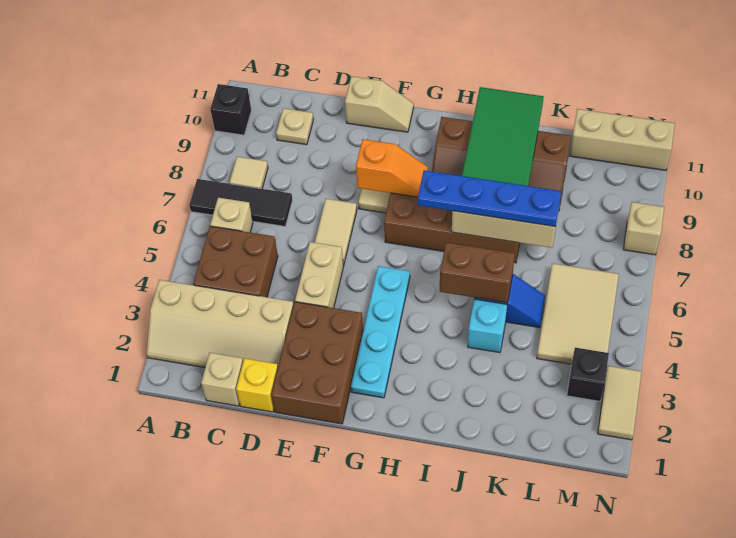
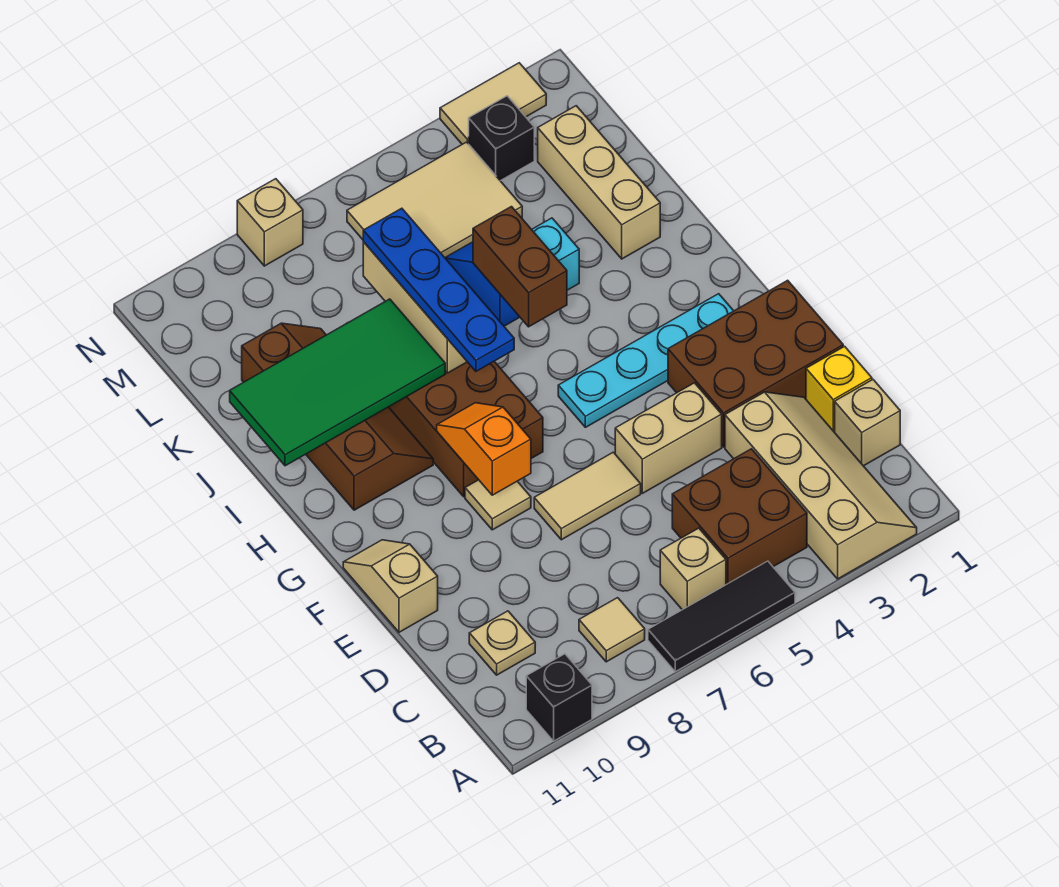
black 1x3 tile [189,179,292,226] -> black 1x3 tile turned to [648,561,795,672]
tan 1x3 brick [570,109,675,170] -> tan 1x3 brick moved to [538,106,660,259]

